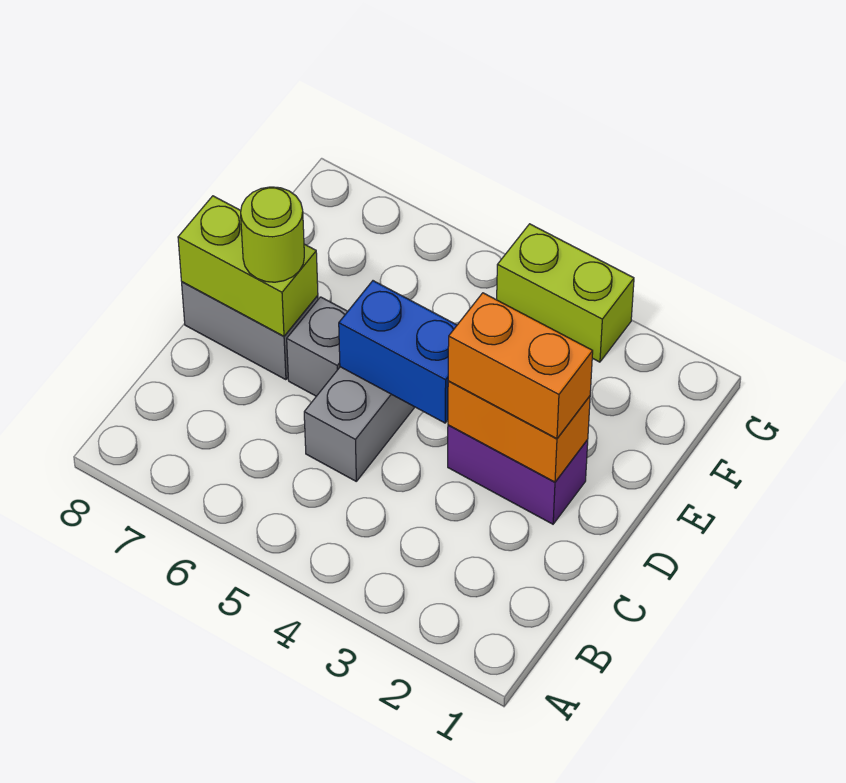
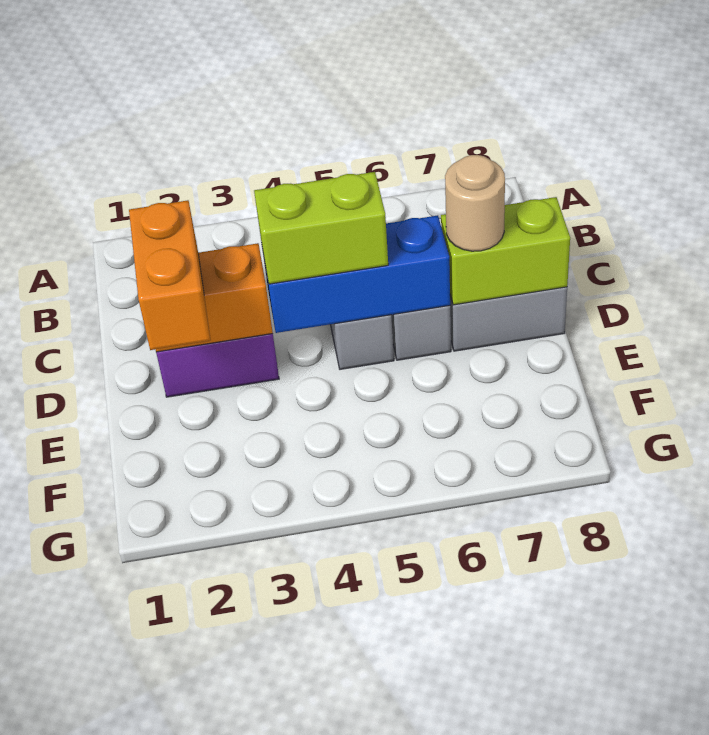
orange 1x2 brick [448,293,593,439] -> orange 1x2 brick turned to [129,200,210,350]
blue 1x2 brick [339,281,457,423] -> blue 1x3 brick [262,215,450,333]
lime 1x1 round brick [241,187,304,282] -> tan 1x1 round brick [445,155,505,251]
lime 1x2 brick [497,224,634,362] -> lime 1x2 brick moved to [254,172,388,284]

